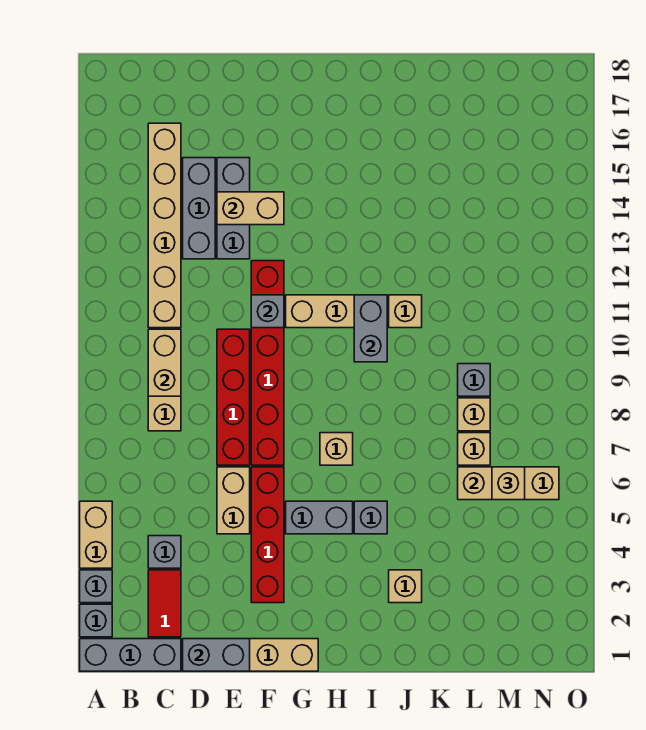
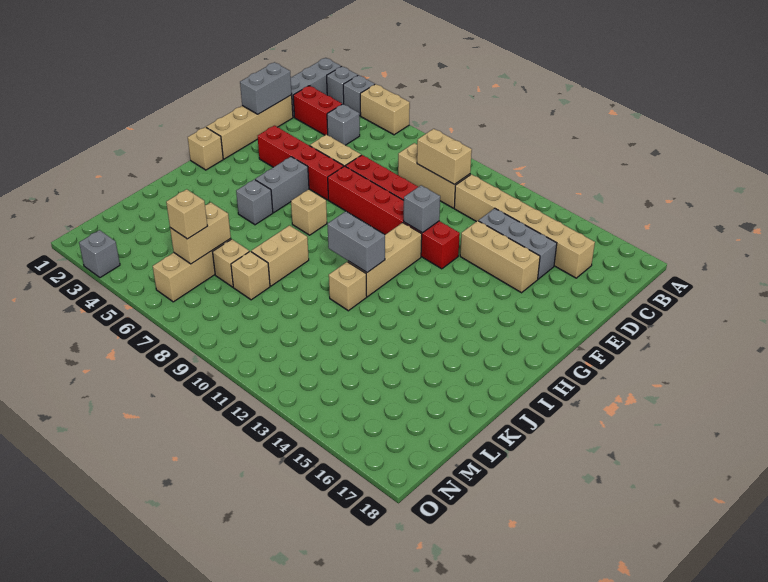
red 1x2 tile [148,570,181,637] -> red 1x2 brick [293,86,342,135]
grey 1x3 brick [217,158,250,259] -> tan 1x3 brick [460,221,540,293]
tan 1x2 brick [217,192,284,225] -> tan 1x2 brick moved to [251,225,309,286]
tan 1x1 brick [389,570,422,603] -> tan 1x1 brick moved to [188,127,223,170]
grey 1x1 brick [458,364,490,396] -> grey 1x1 brick moved to [79,230,120,278]

